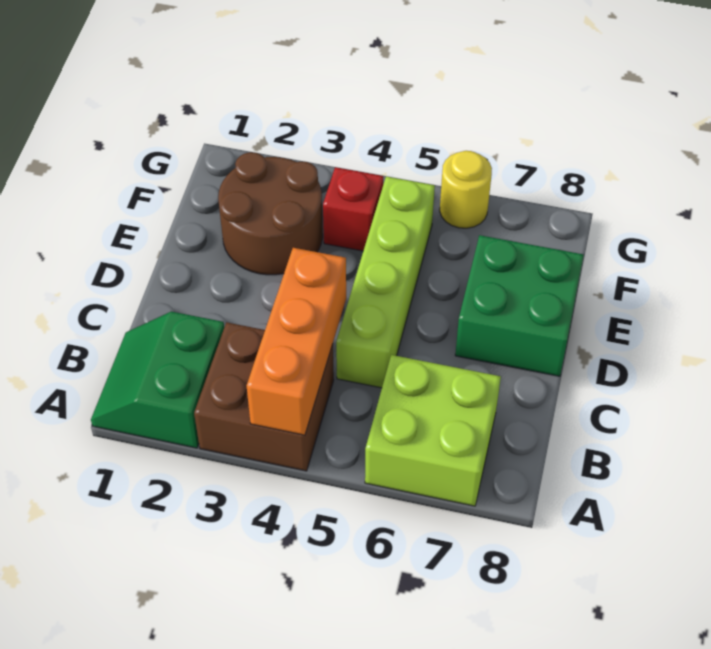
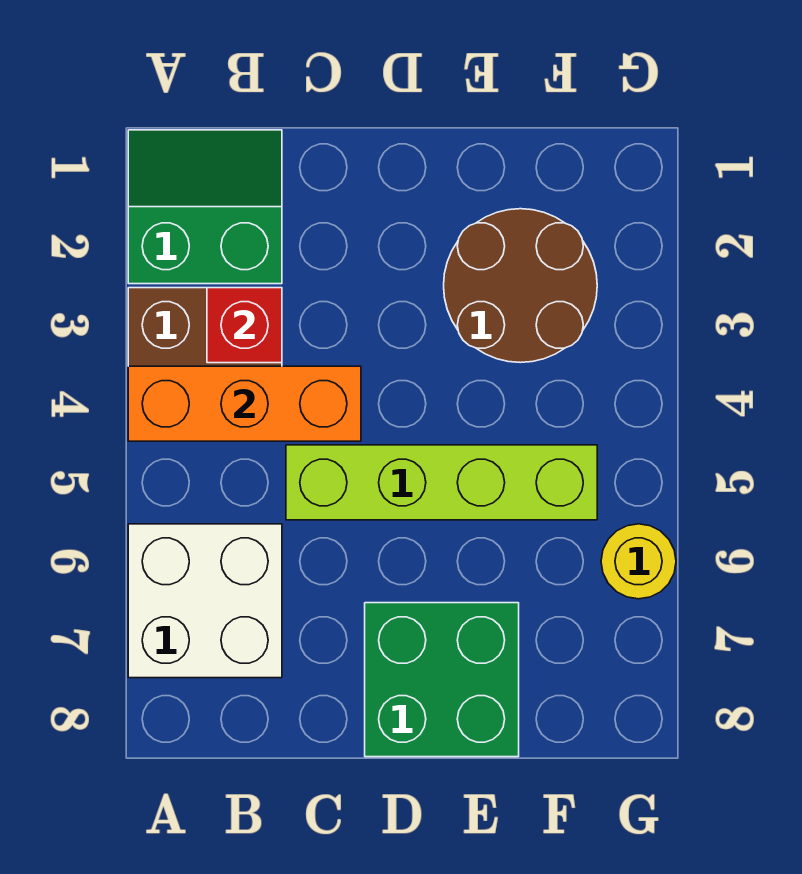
lime 2x2 brick [365,355,501,506] -> white 2x2 brick [128,524,282,678]
red 1x1 brick [323,167,383,251] -> red 1x1 brick moved to [207,288,282,363]

